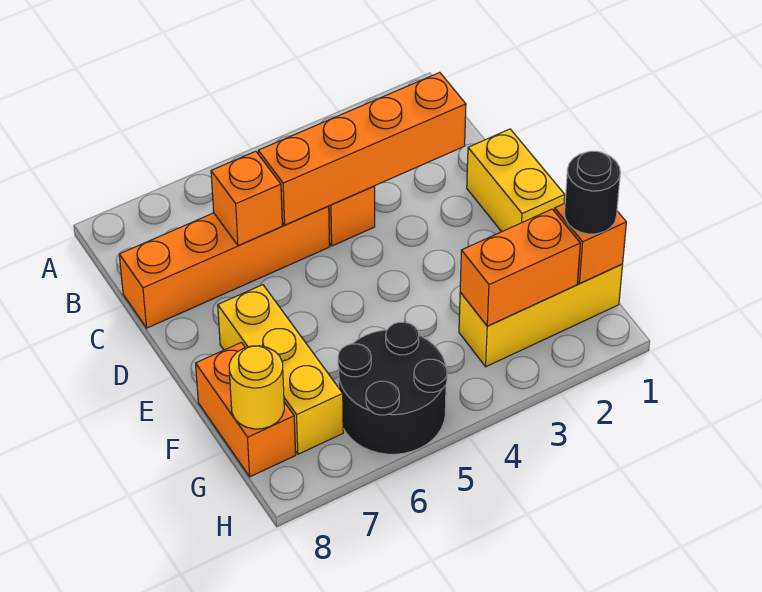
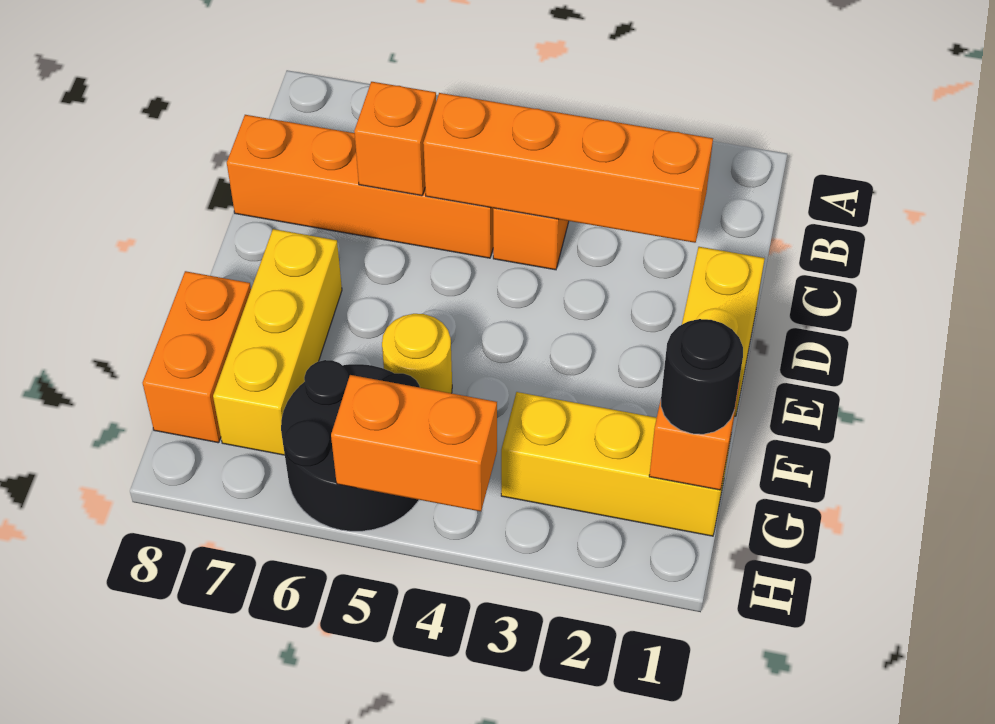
orange 1x2 brick [460,209,580,326] -> orange 1x2 brick moved to [331,375,497,511]
yellow 1x1 round brick [229,346,284,429] -> yellow 1x1 round brick moved to [382,314,452,393]

